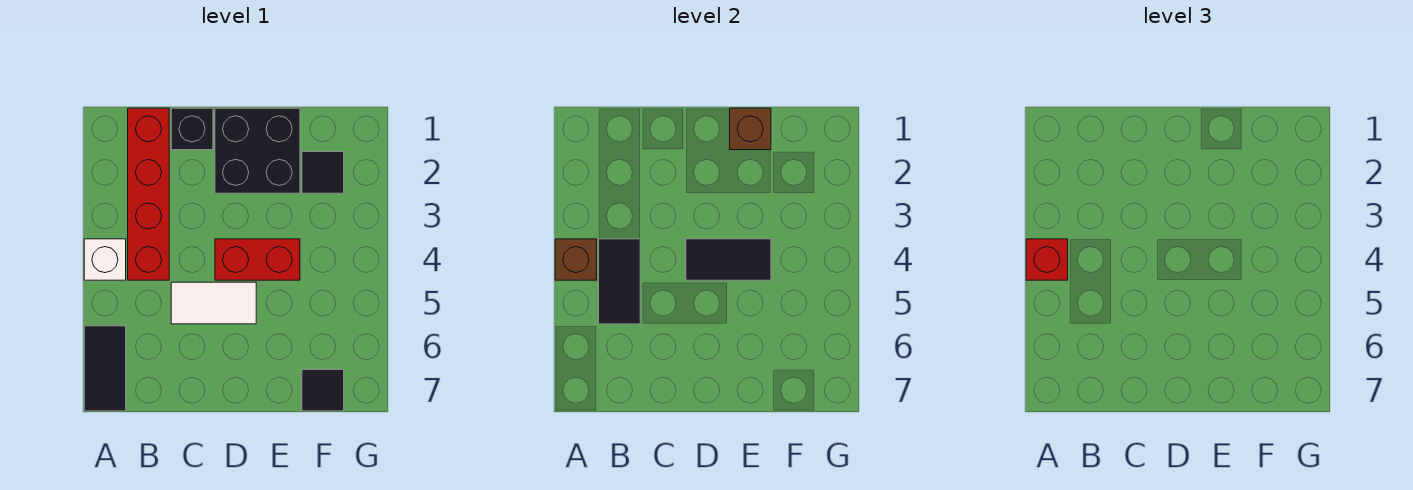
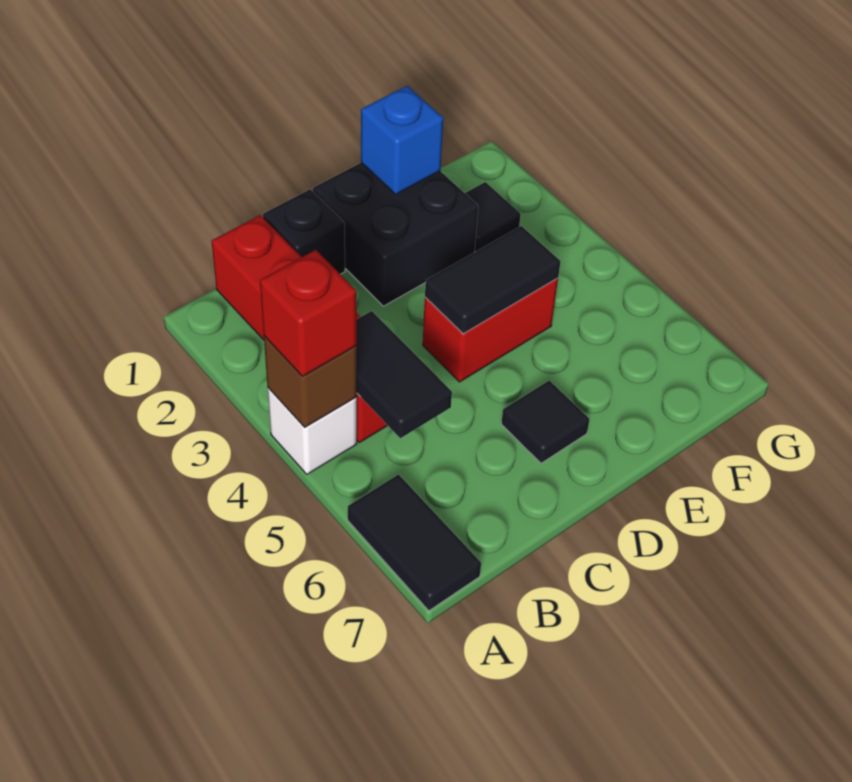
white 1x2 tile [171,282,256,324] -> none
brown 1x1 brick [730,108,771,150] -> blue 1x1 brick [361,86,443,194]
black 1x1 tile [302,370,344,411] -> black 1x1 tile moved to [501,380,590,463]

